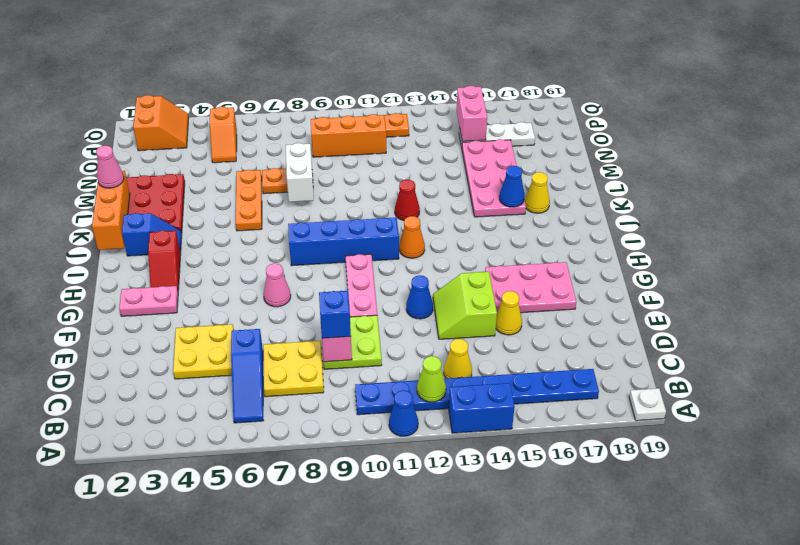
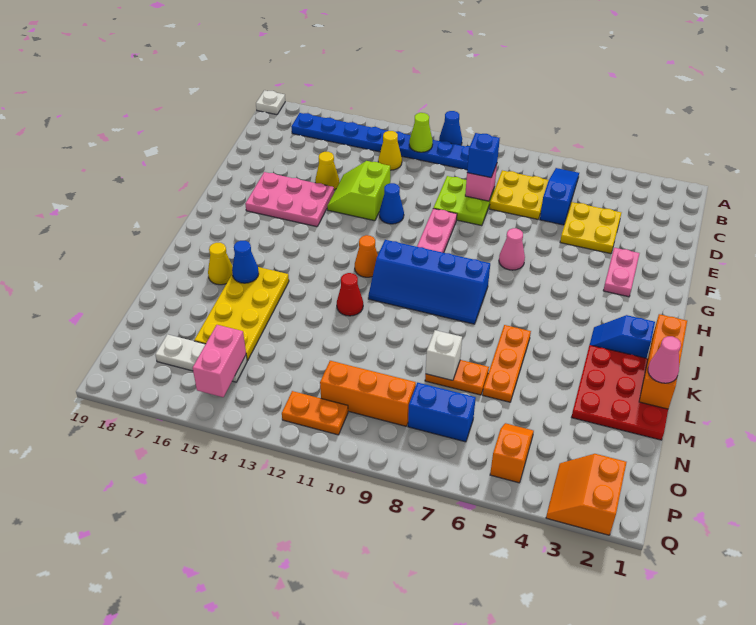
blue 1x2 brick [449,383,515,433] -> blue 1x2 brick moved to [408,383,476,442]
lime 2x2 slope [433,272,497,339] -> lime 2x2 slope turned to [327,161,390,221]
pink 1x2 plate [119,286,178,316] -> pink 1x2 plate turned to [603,248,640,297]
red 1x2 slope [148,231,181,290] -> none
pink 2x4 plate [462,139,526,217] -> yellow 2x4 plate [194,267,289,360]
white 1x2 brick [286,143,314,202] -> white 1x1 brick [426,330,462,380]

